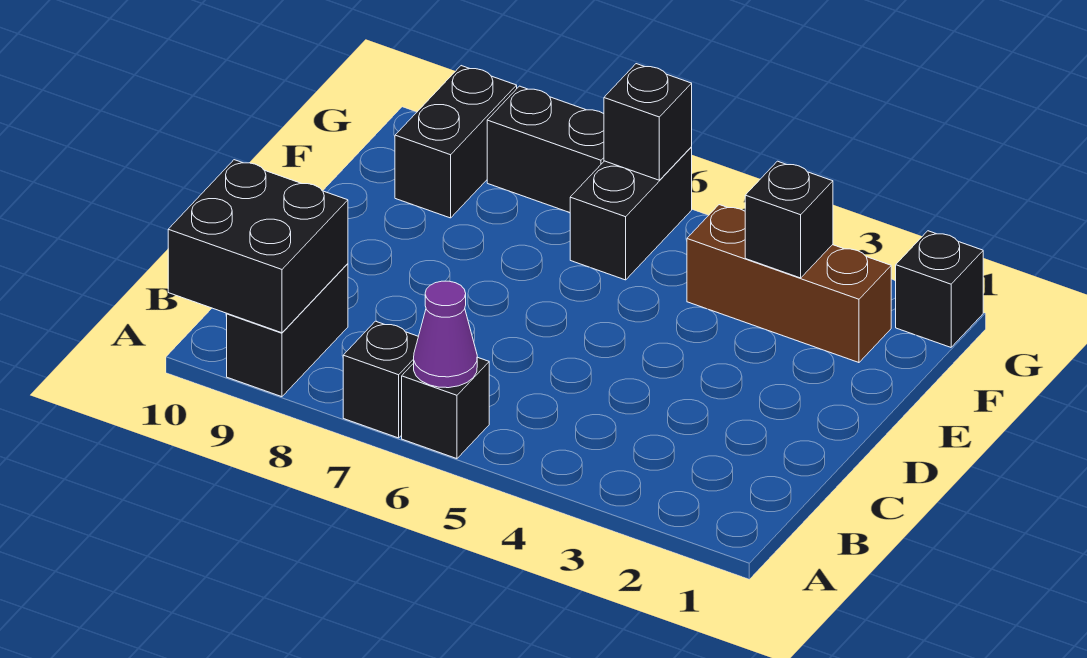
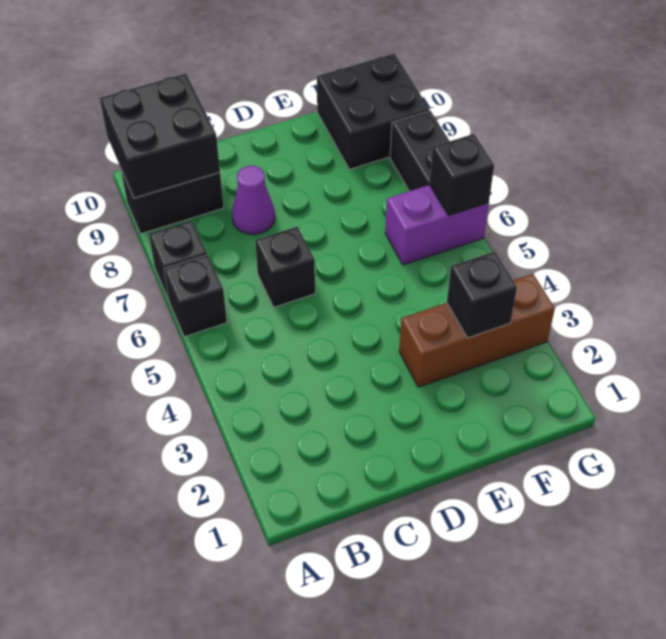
purple 1x1 cone [414,281,477,388] -> purple 1x1 cone moved to [232,166,275,235]
brown 1x3 brick [687,205,891,363] -> brown 1x3 brick turned to [399,274,555,387]
black 1x2 brick [570,147,692,280] -> purple 1x2 brick [385,185,489,265]
black 1x2 brick [395,66,517,218] -> black 2x2 brick [317,54,430,169]
black 1x1 brick [896,231,983,347] -> black 1x1 brick moved to [255,227,315,307]

